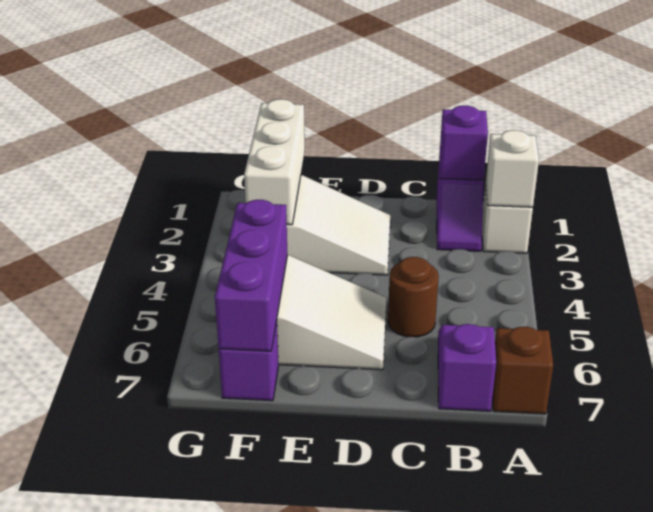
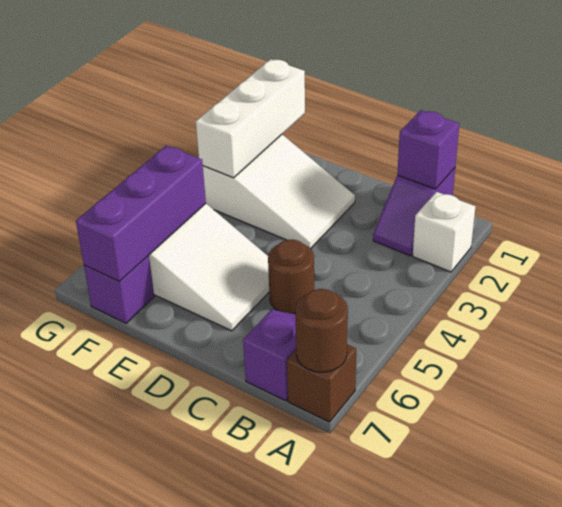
white 1x1 brick [486,130,539,207] -> none
none -> brown 1x1 round brick [295,289,348,372]

